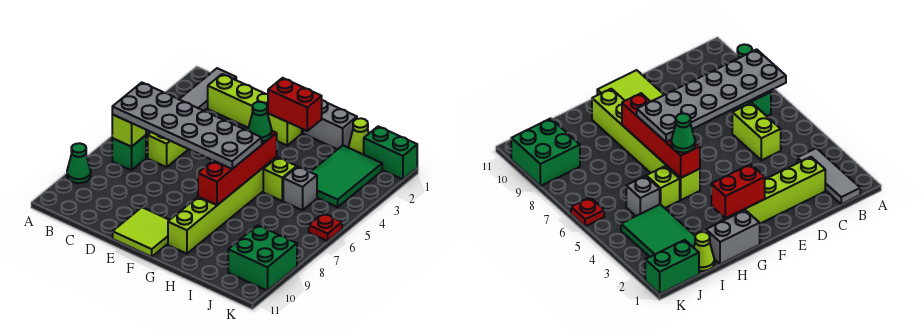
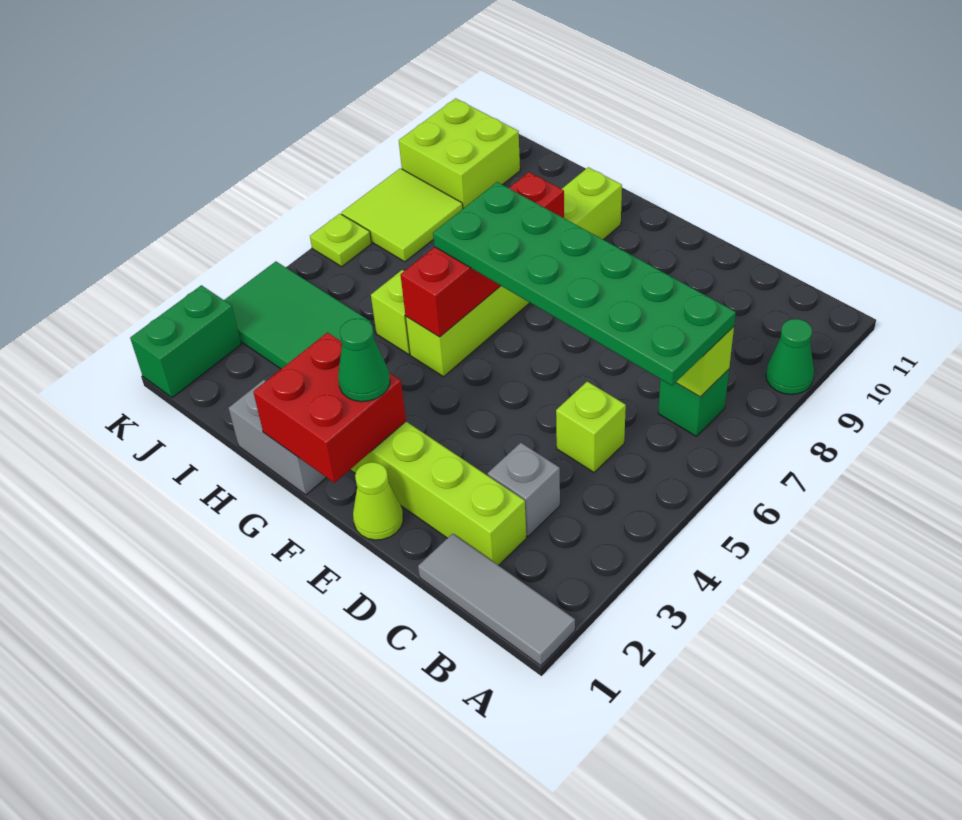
grey 1x3 tile [179,68,236,111] -> grey 1x3 tile turned to [418,534,575,666]
grey 2x6 plate [112,82,262,169] -> green 2x6 plate [433,182,736,386]
lime 1x2 brick [148,132,189,167] -> lime 1x1 brick [556,381,626,472]
lime 2x2 tile [113,207,169,257] -> lime 2x2 tile moved to [341,168,463,262]
red 1x2 brick [268,78,322,131] -> red 2x2 brick [253,333,406,483]
green 1x1 cone [248,102,272,141] -> green 1x1 cone moved to [338,319,390,402]
lime 1x1 cone [348,118,369,155] -> lime 1x1 cone moved to [353,462,403,540]
green 2x3 tile [311,145,382,207] -> green 2x3 tile turned to [224,262,372,369]
grey 1x1 brick [283,167,317,210] -> grey 1x1 brick moved to [488,443,560,536]
green 1x2 brick [364,126,417,179] -> green 1x2 brick turned to [130,285,241,398]
green 2x2 brick [228,225,297,291] -> lime 2x2 brick [399,98,520,208]
red 1x1 plate [309,213,342,241] -> lime 1x1 plate [310,214,371,267]

